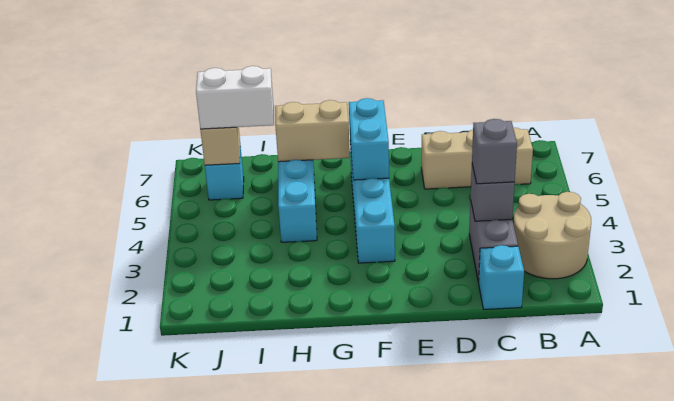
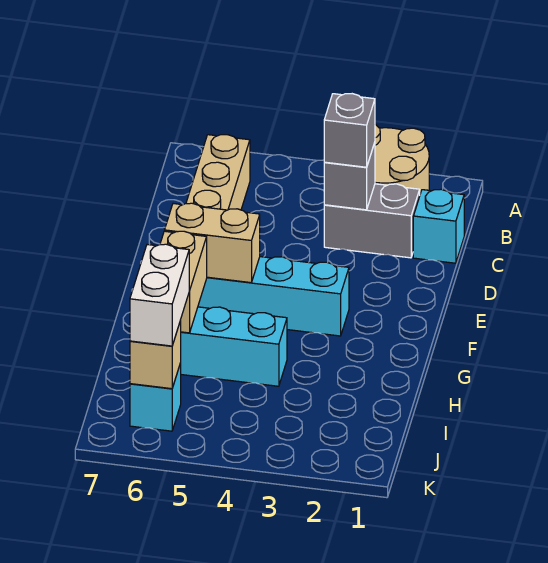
cyan 1x2 brick [349,98,389,180] -> tan 1x2 brick [165,203,260,283]

